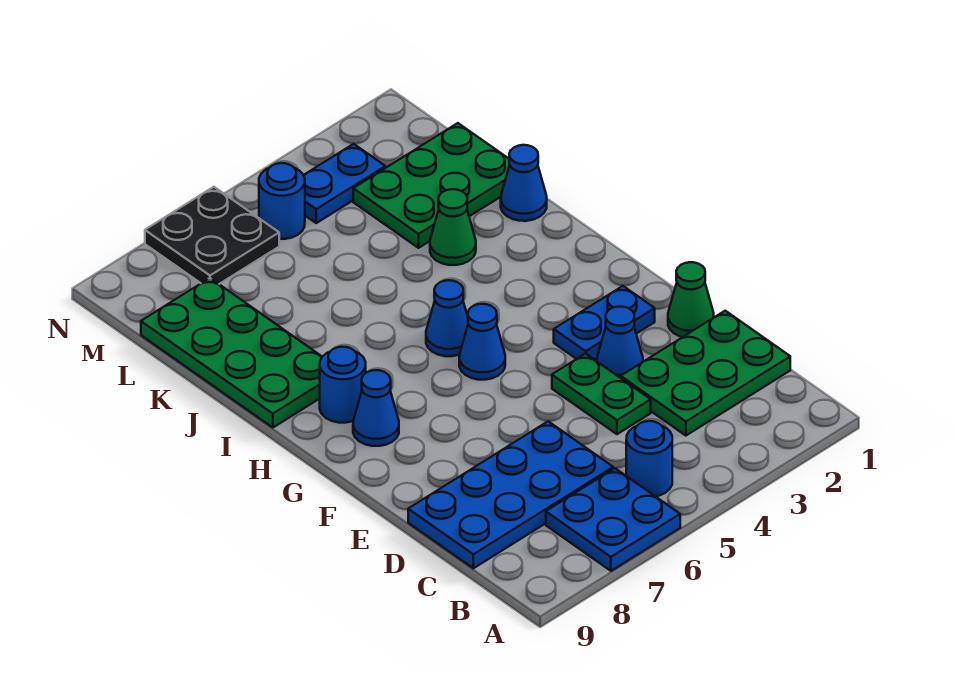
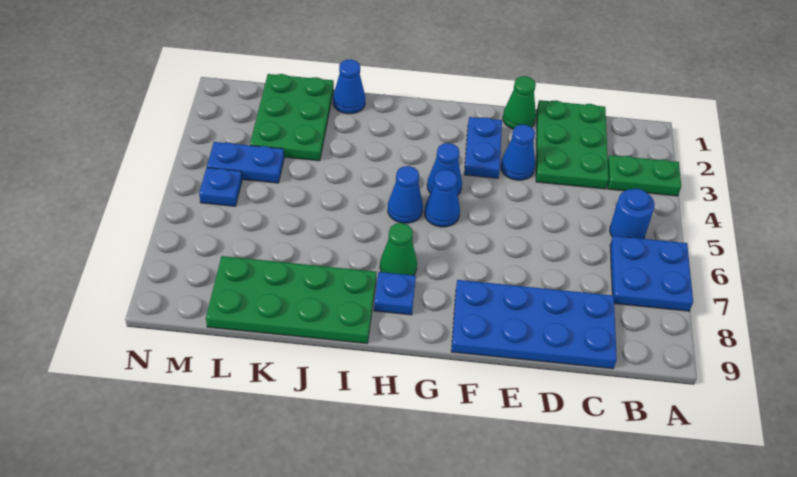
blue 2x4 plate [408,421,613,568] -> blue 2x4 plate turned to [451,280,617,369]
green 1x2 plate [552,354,651,434] -> green 1x2 plate moved to [607,155,681,196]
blue 1x1 cone [353,370,399,446] -> blue 1x1 cone moved to [427,143,462,195]
blue 1x1 round brick [320,347,366,423] -> blue 1x1 plate [374,272,416,315]
green 1x1 cone [430,189,476,265] -> green 1x1 cone moved to [380,223,417,275]
blue 1x2 plate [303,144,385,223] -> blue 1x2 plate turned to [207,142,284,183]
blue 1x1 round brick [259,163,305,239] -> blue 1x1 plate [199,168,242,206]
black 2x2 plate [145,187,279,284] -> none

